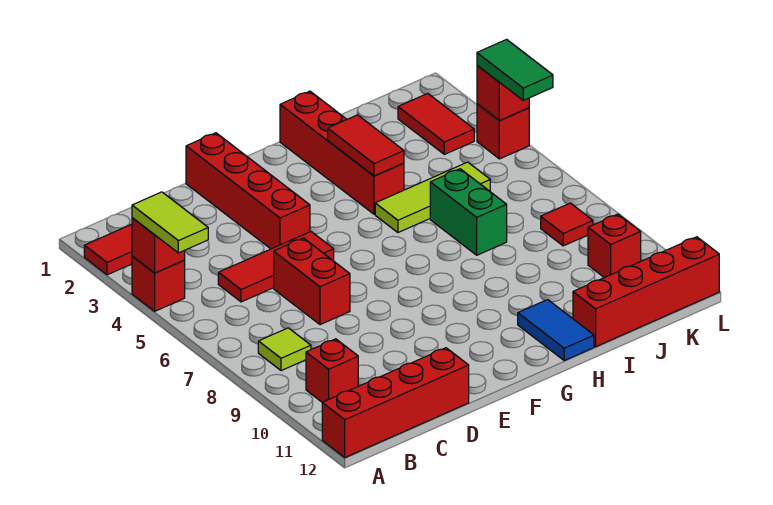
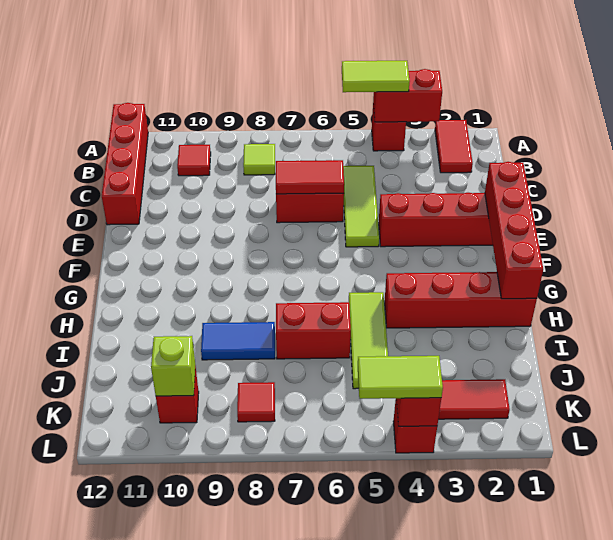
red 1x1 brick [132,218,185,273] -> red 1x2 brick [373,69,442,122]
red 1x1 brick [306,339,358,402] -> red 1x1 tile [177,145,211,176]
red 1x3 tile [218,232,334,302] -> lime 1x3 tile [343,166,379,247]
red 1x2 tile [328,115,404,176] -> red 1x2 tile moved to [276,160,344,194]
blue 1x2 tile [518,300,594,360] -> blue 1x2 tile moved to [201,322,275,360]
green 1x2 brick [430,169,507,255] -> red 1x2 brick [276,302,351,359]
red 1x4 brick [573,237,719,347] -> red 1x4 brick moved to [485,162,543,299]
none -> lime 1x1 brick [151,336,195,396]
green 1x2 tile [477,39,553,100] -> lime 1x2 tile [358,356,443,399]

